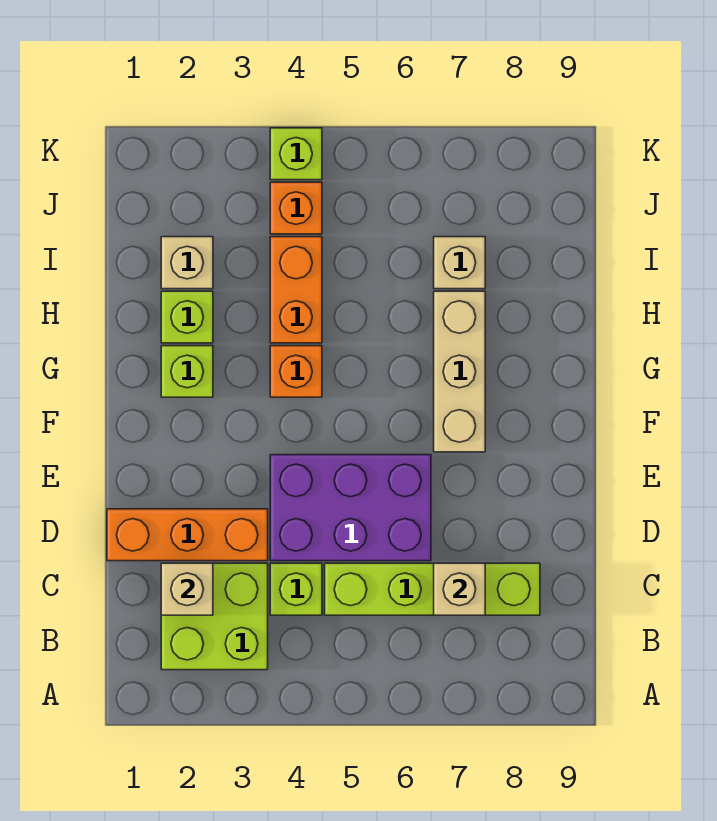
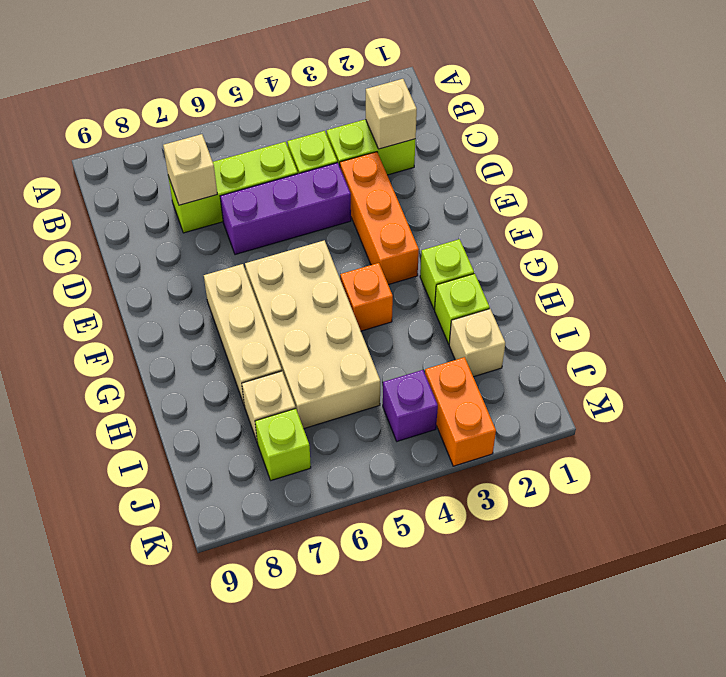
lime 2x2 brick [161,563,268,670] -> lime 1x2 brick [327,119,416,175]
lime 1x4 brick [325,563,540,615] -> lime 1x3 brick [168,142,298,233]
orange 1x3 brick [107,509,268,561] -> orange 1x3 brick turned to [340,152,419,285]
purple 2x3 brick [270,455,431,561] -> purple 1x3 brick [220,163,351,255]
none -> tan 2x4 brick [245,240,380,429]
orange 1x2 brick [270,237,322,343] -> orange 1x2 brick moved to [425,357,496,466]
orange 1x1 brick [270,182,322,234] -> purple 1x1 brick [383,370,438,441]
lime 1x1 brick [270,128,322,180] -> lime 1x1 brick moved to [255,409,311,480]

